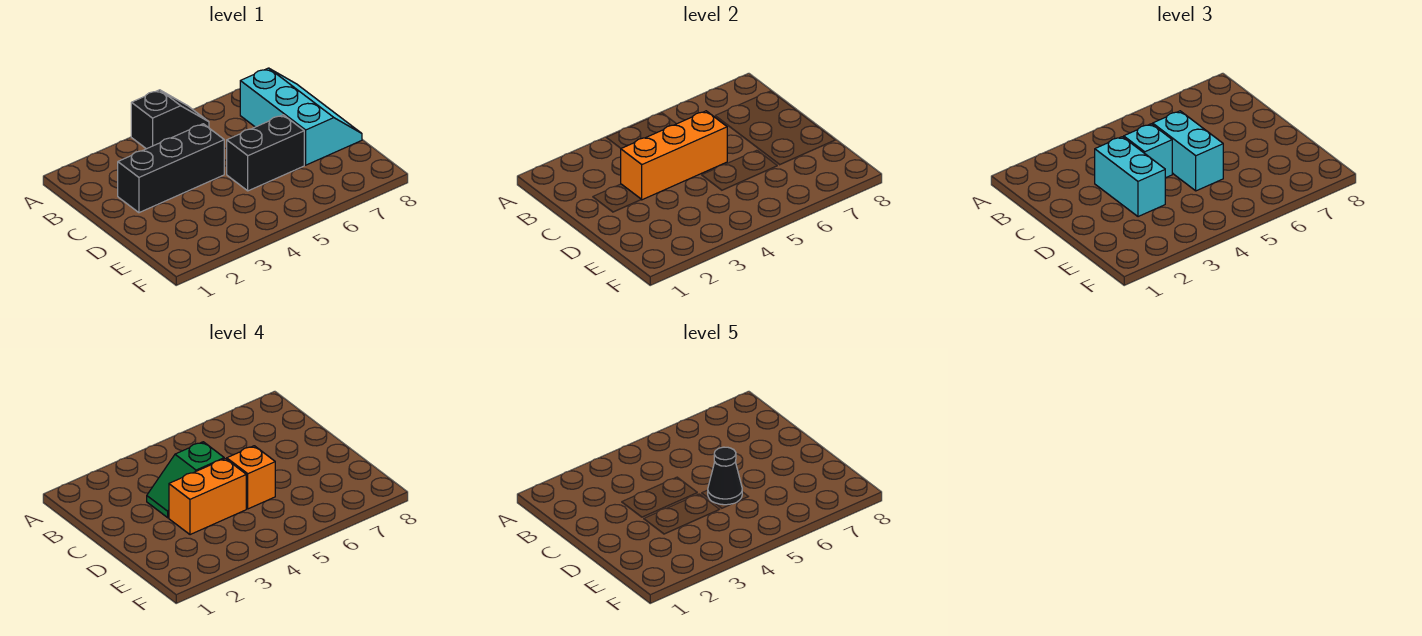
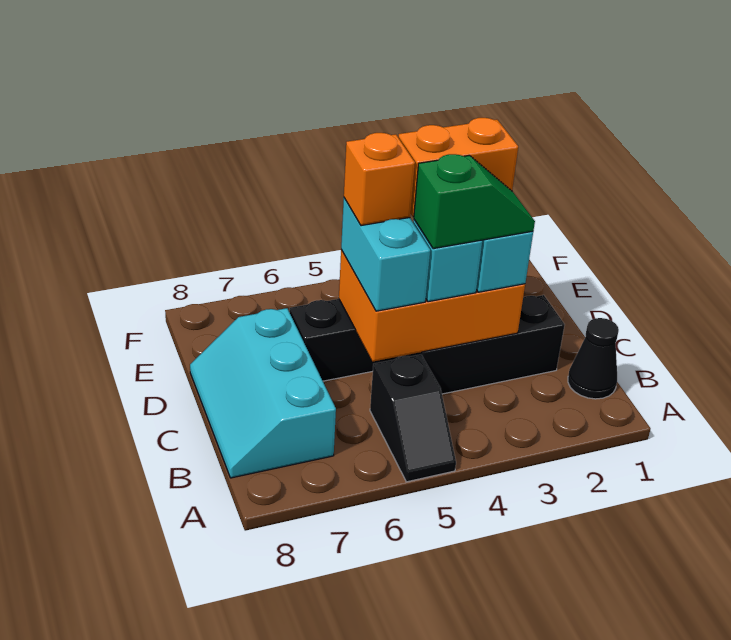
black 1x2 slope [131,90,209,149] -> black 1x2 slope turned to [370,355,456,482]
orange 1x3 brick [621,111,727,200] -> orange 2x3 brick [339,250,525,361]
black 1x1 cone [708,447,742,505] -> black 1x1 cone moved to [568,318,619,399]

